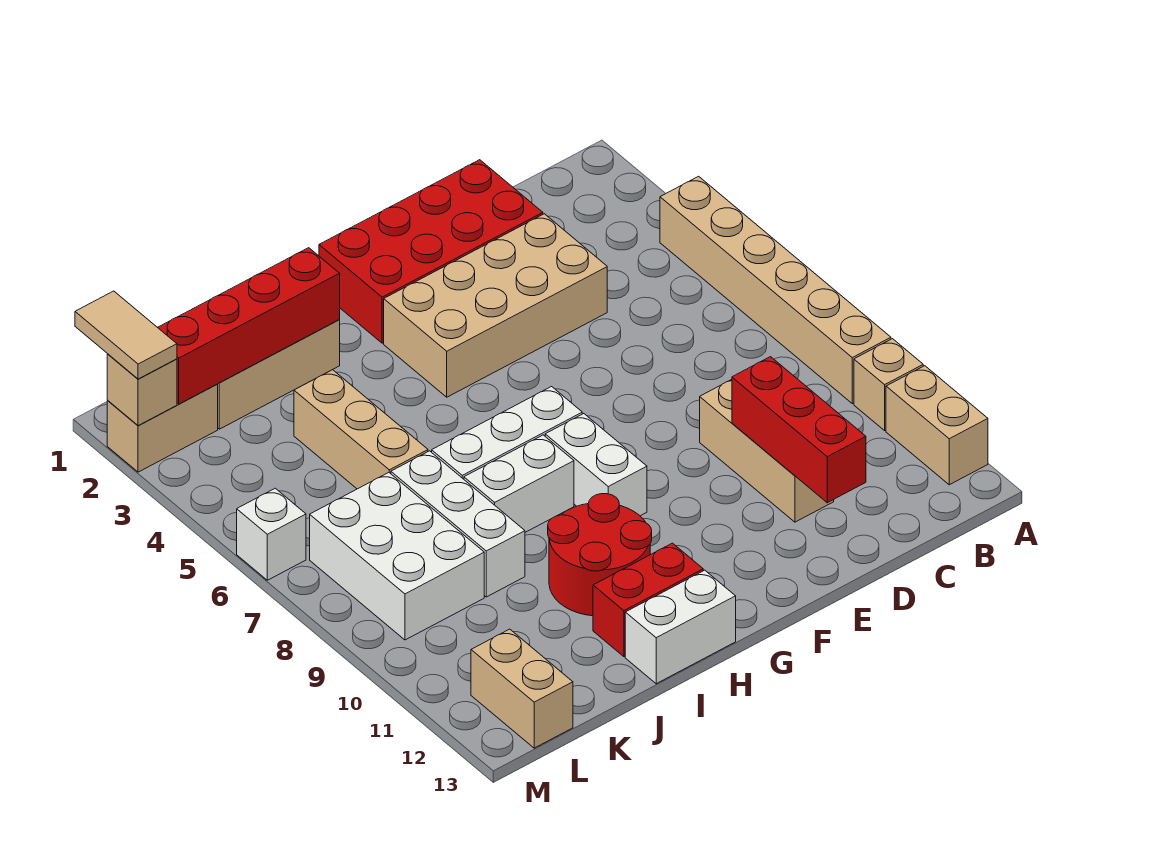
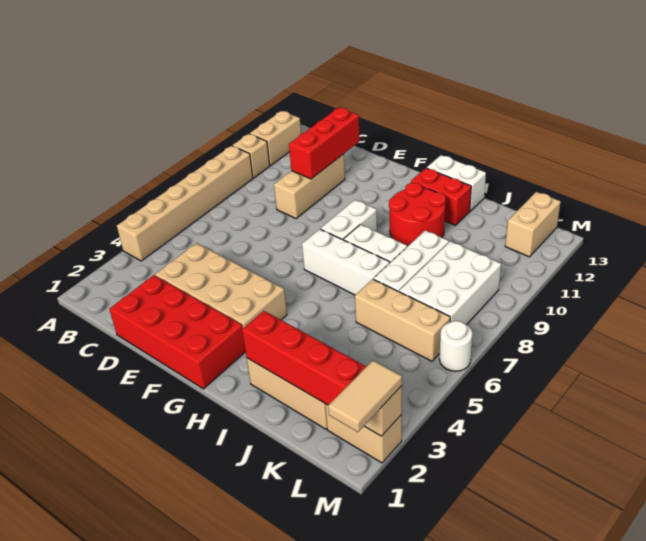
tan 1x3 brick [294,370,428,489] -> tan 1x3 brick turned to [355,279,450,361]
white 1x1 brick [237,488,306,580] -> white 1x1 round brick [439,321,472,371]

